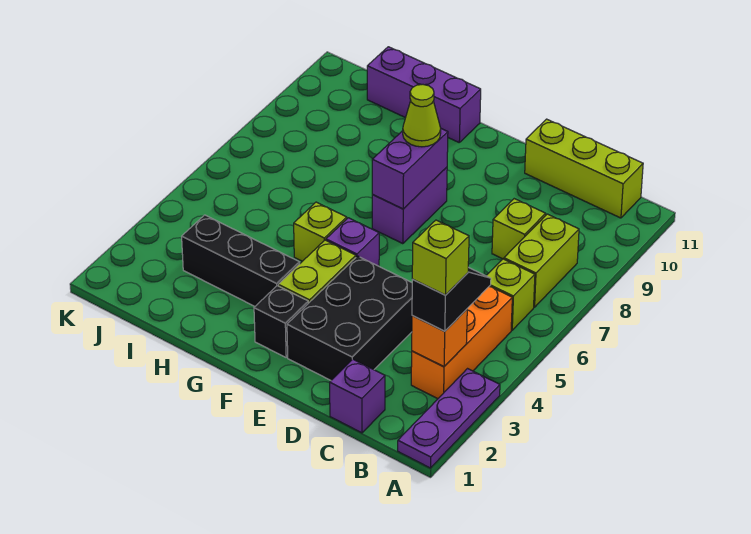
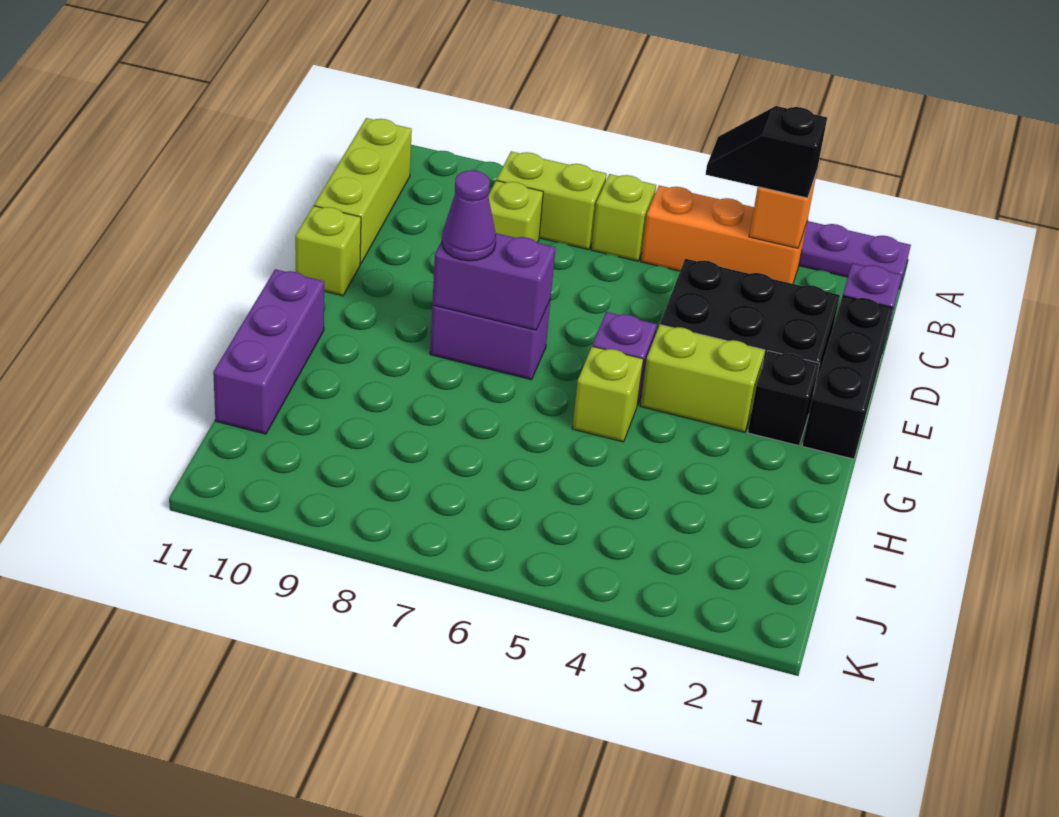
lime 1x1 brick [412,220,469,295] -> lime 1x1 brick moved to [295,206,361,296]
lime 1x1 cone [403,85,441,147] -> purple 1x1 cone [442,170,496,261]
black 1x3 brick [182,215,300,306] -> black 1x3 brick moved to [802,296,893,459]

